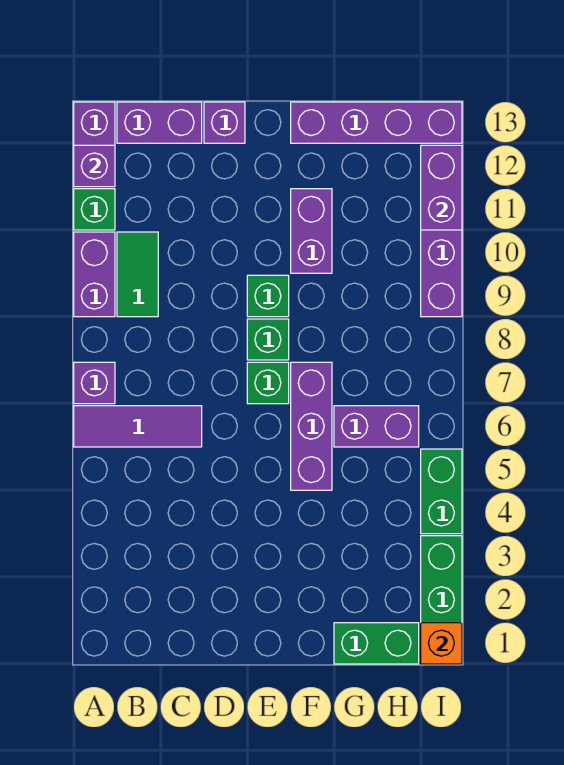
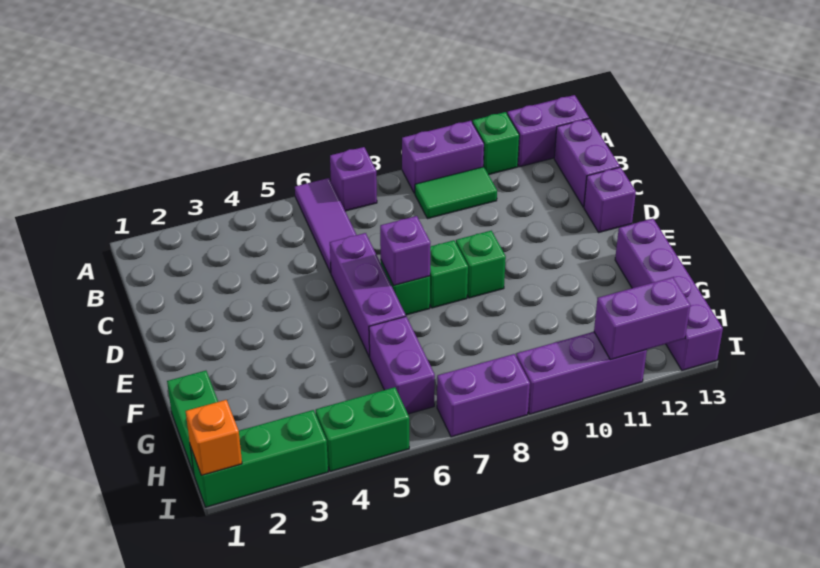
purple 1x1 brick [74,145,115,187] -> purple 1x1 brick moved to [380,216,430,285]
purple 1x3 brick [291,362,332,490] -> purple 1x3 brick turned to [330,233,406,357]
purple 1x2 brick [291,189,332,273] -> purple 1x2 brick moved to [437,354,530,437]

